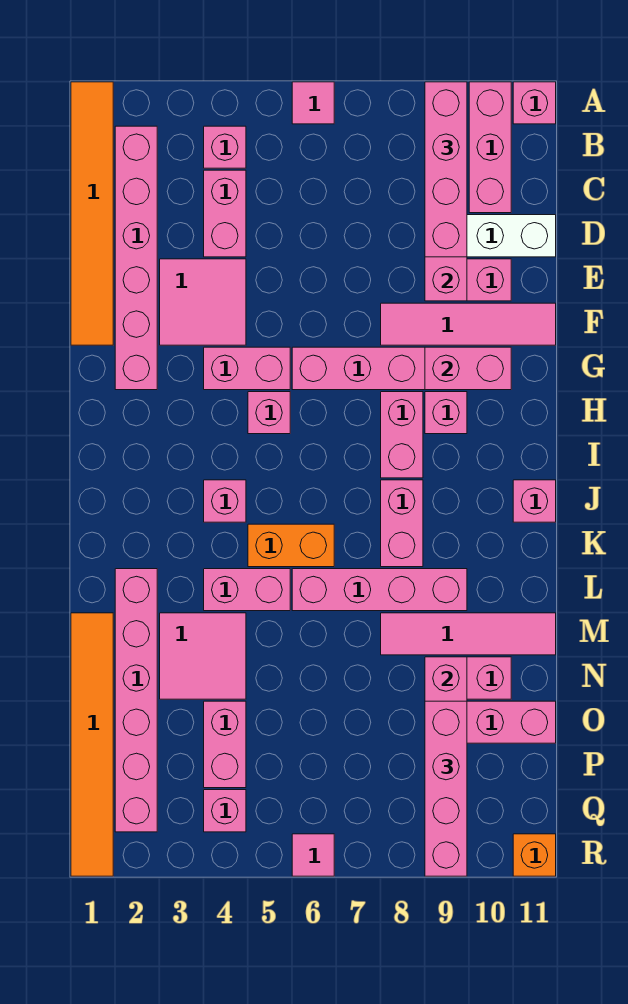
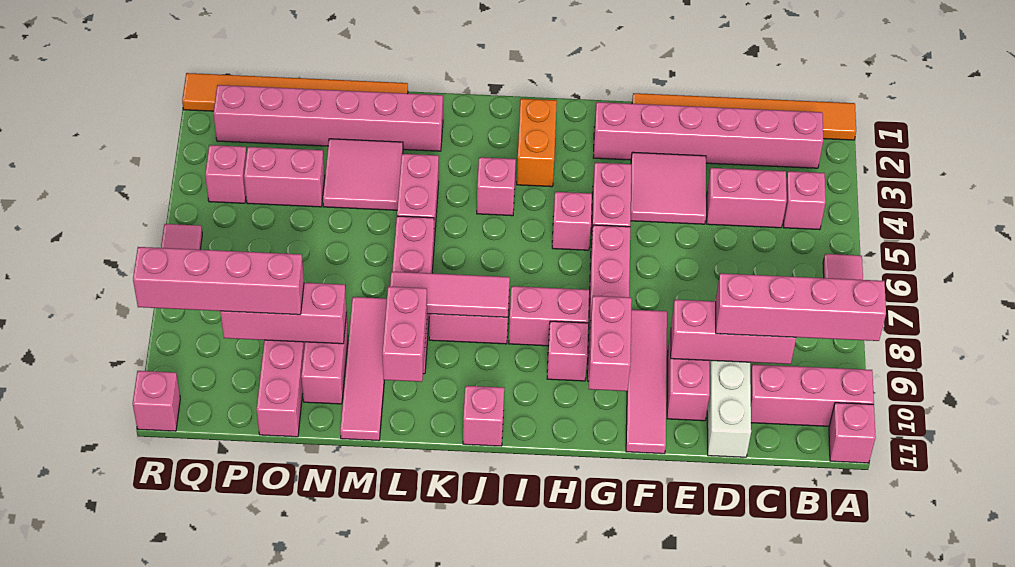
none -> pink 1x3 tile [390,272,510,317]
orange 1x2 brick [248,524,334,567] -> orange 1x2 brick moved to [517,99,557,187]
none -> pink 1x2 brick [382,286,427,382]
orange 1x1 brick [513,834,556,876] -> pink 1x1 brick [133,371,180,431]

